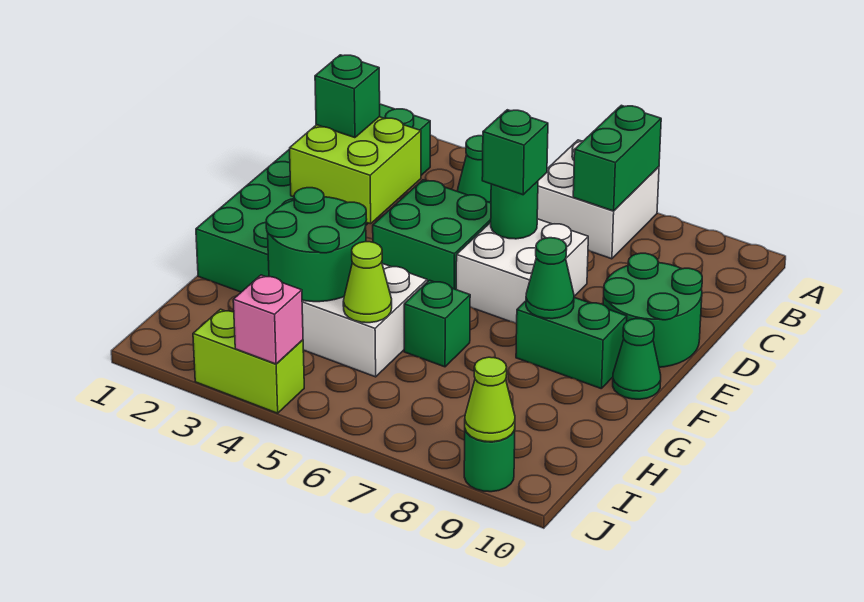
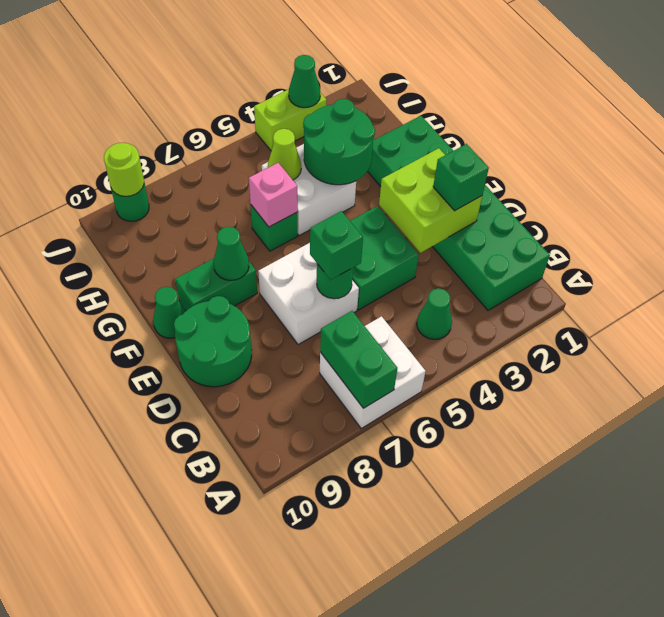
none -> green 1x1 cone [289,55,320,108]
pink 1x1 brick [233,275,303,364] -> pink 1x1 brick moved to [249,163,298,227]
lime 1x1 cone [465,357,515,442] -> lime 1x1 round brick [104,143,144,196]

